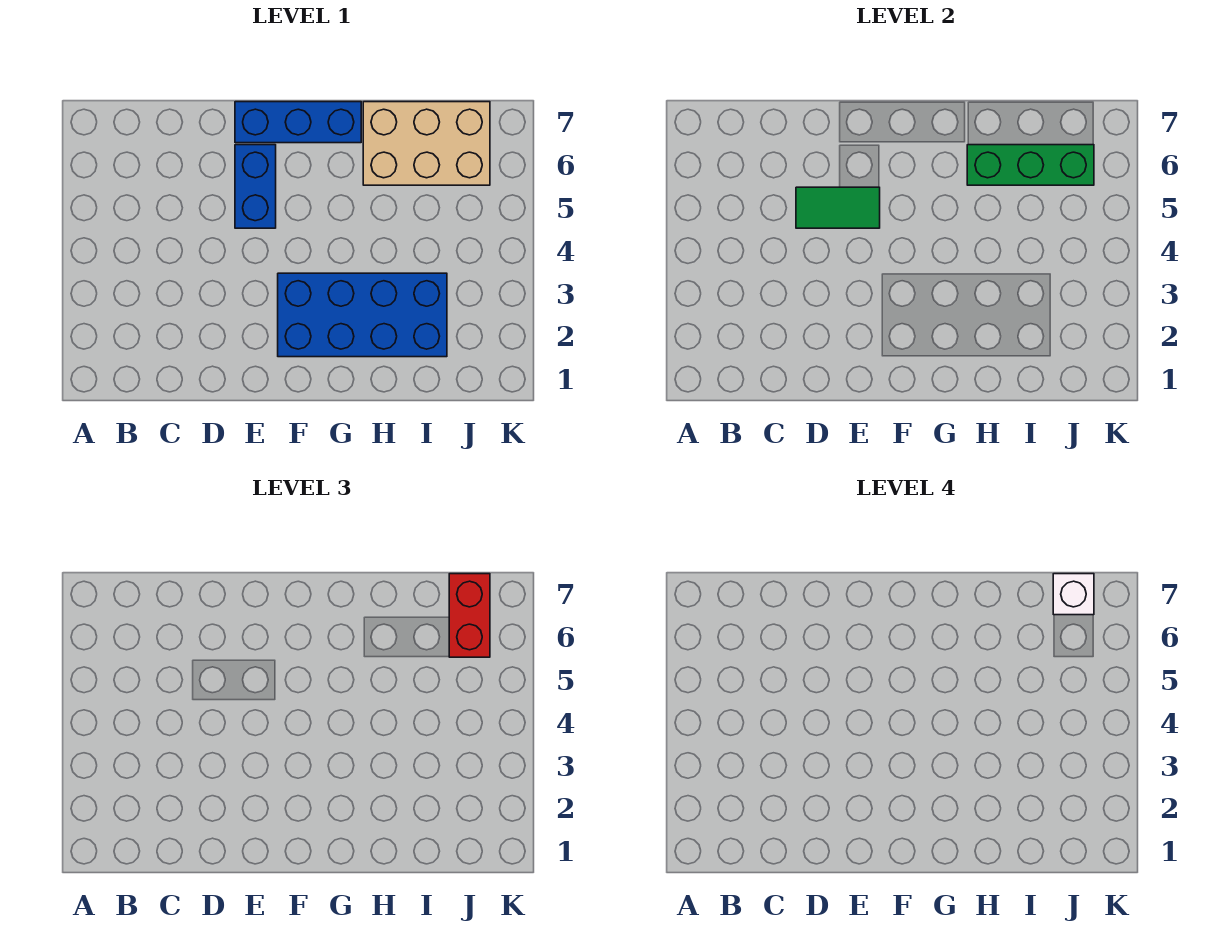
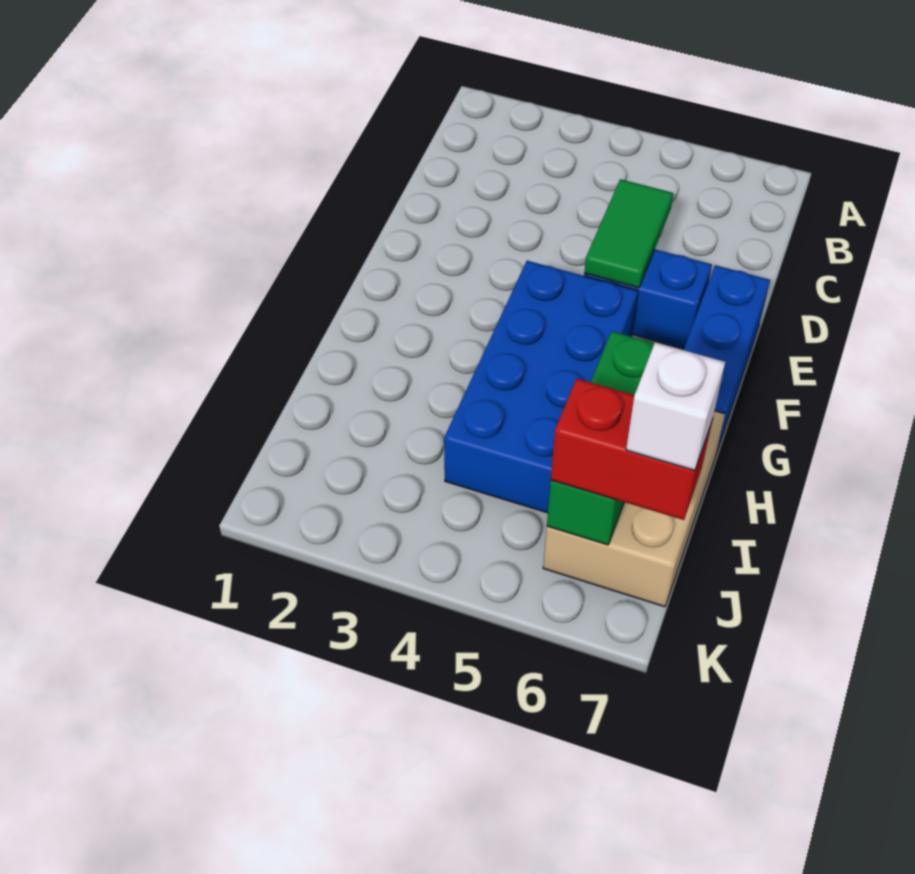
blue 2x4 brick [278,273,447,357] -> blue 2x4 brick moved to [444,261,638,513]

